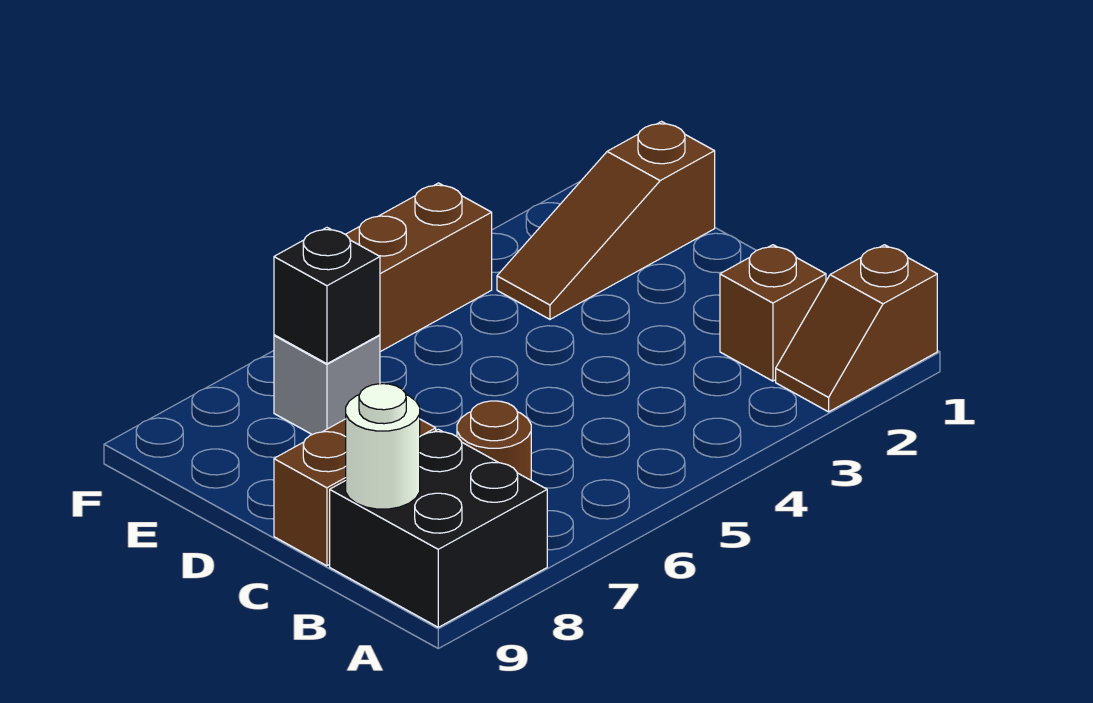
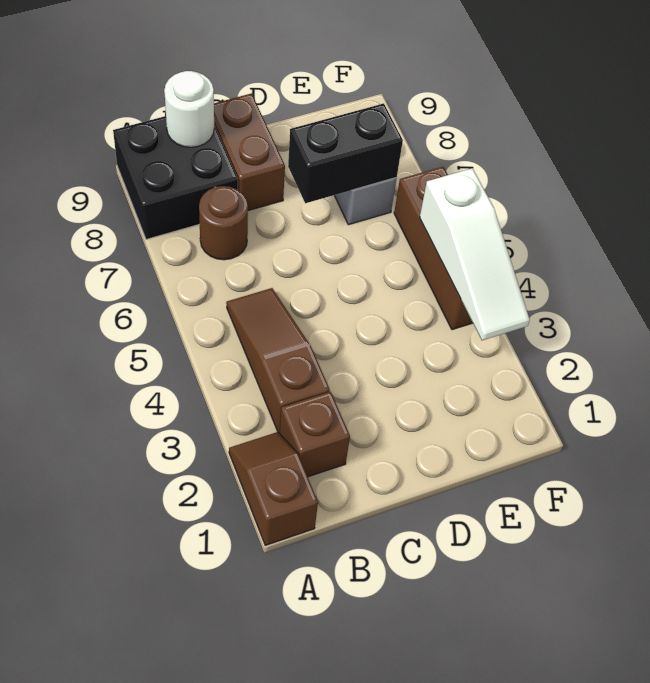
brown 1x3 slope [497,122,715,319] -> brown 1x3 slope moved to [226,288,330,434]
black 1x1 brick [274,228,380,364] -> black 1x2 brick [288,103,403,203]
none -> white 1x3 slope [420,168,530,340]

